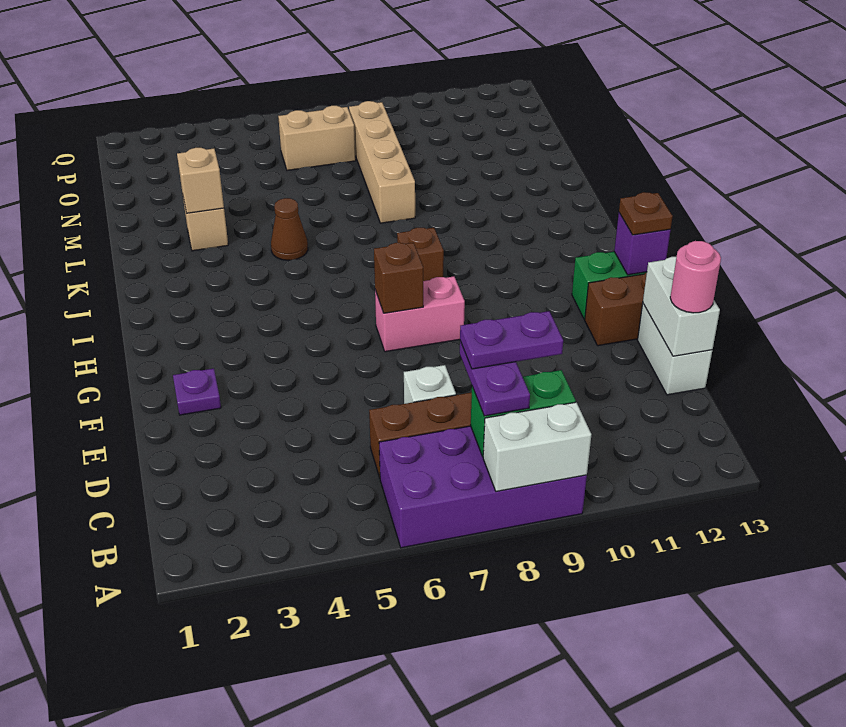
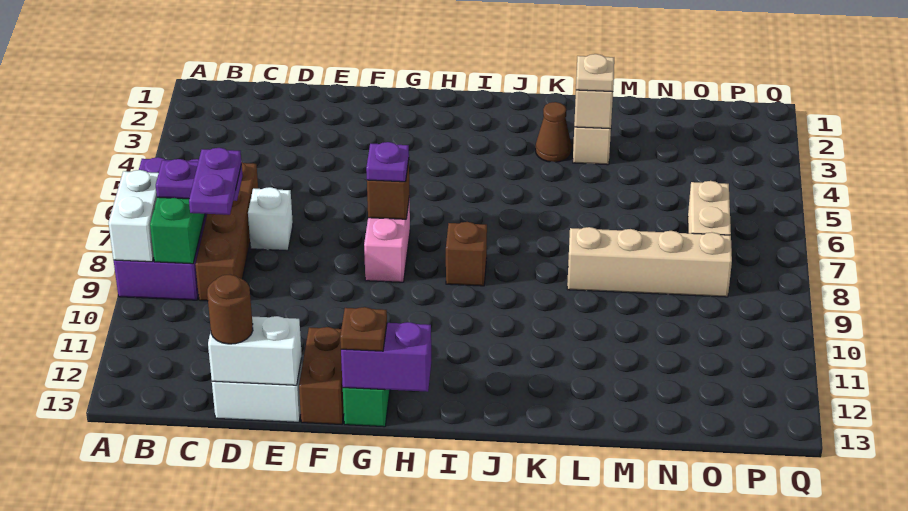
pink 1x1 round brick [670,241,721,313] -> brown 1x1 round brick [207,274,253,344]
purple 1x1 plate [173,368,221,415] -> purple 1x1 plate moved to [366,142,409,182]
purple 1x1 brick [614,213,671,275] -> purple 1x2 brick [341,322,431,392]
brown 1x1 cone [271,198,308,260] -> brown 1x1 cone moved to [535,102,572,162]
none -> tan 1x1 plate [576,54,614,92]

